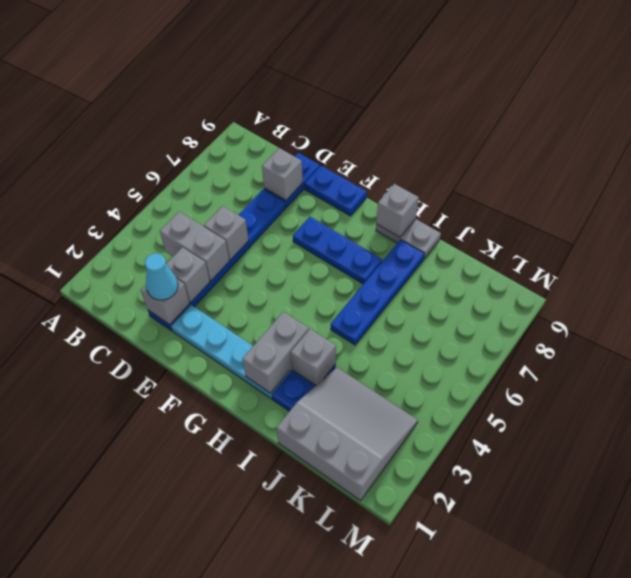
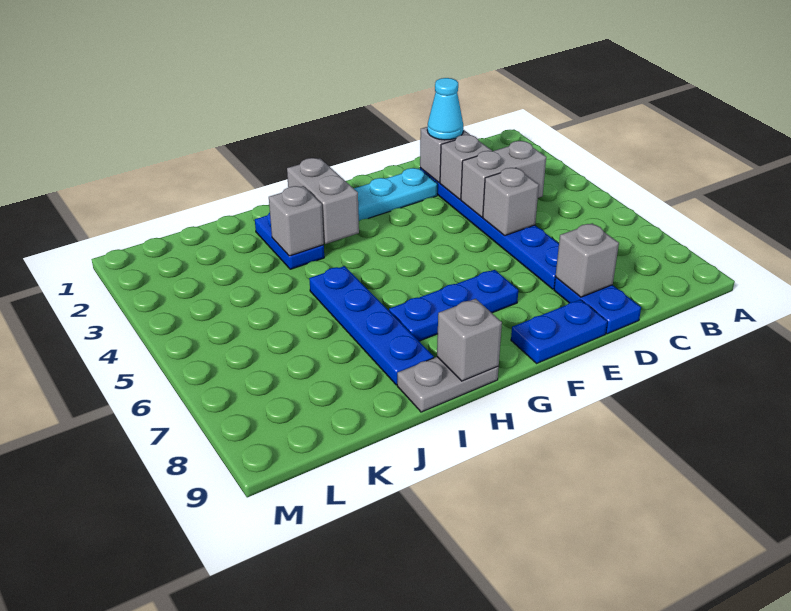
grey 3x3 slope [276,368,418,501] -> none

